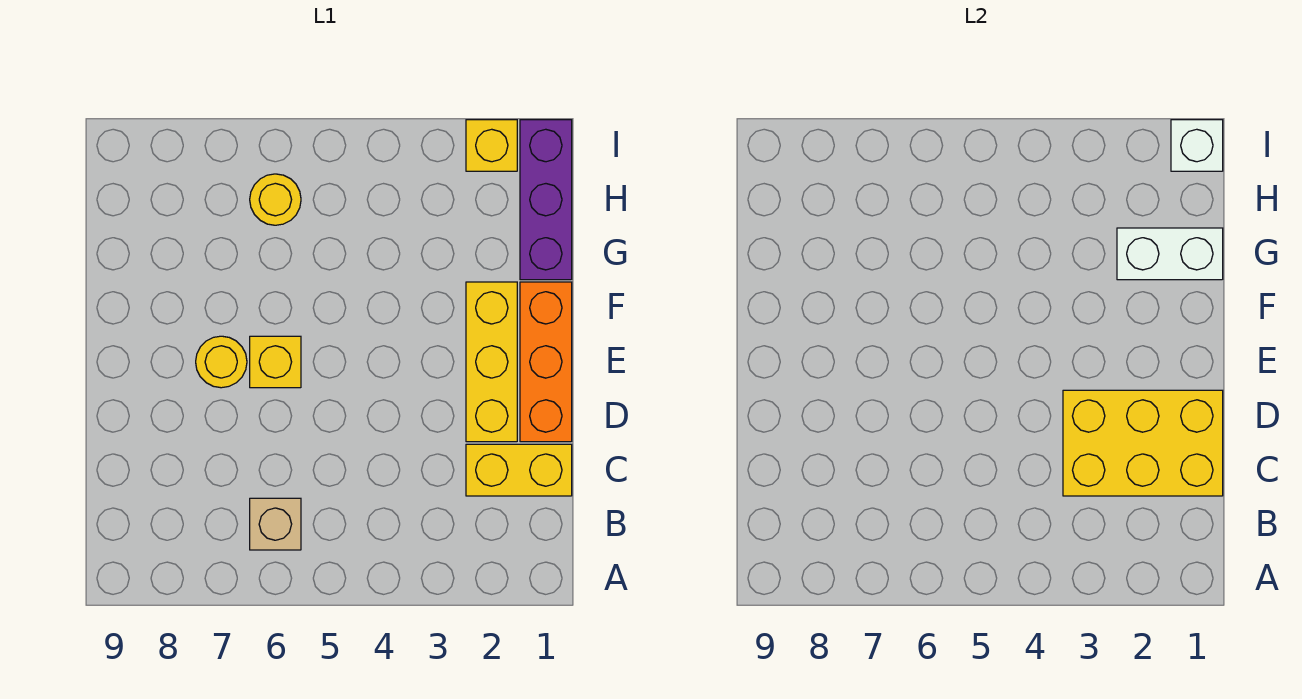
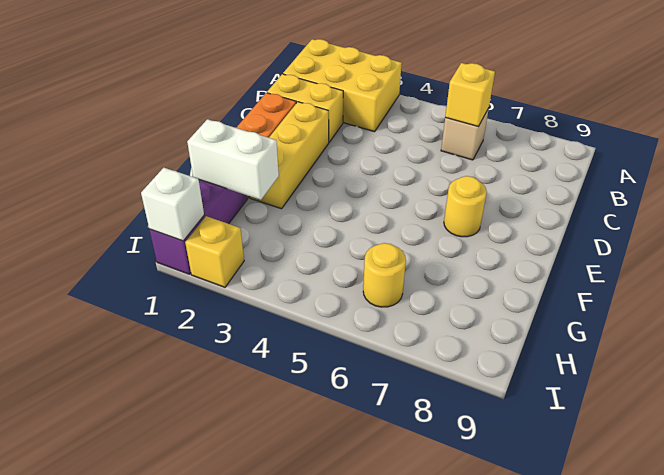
yellow 2x3 brick [1063,390,1223,496] -> yellow 2x3 brick moved to [283,39,402,132]
yellow 1x1 brick [250,336,301,388] -> yellow 1x1 brick moved to [445,63,495,126]

